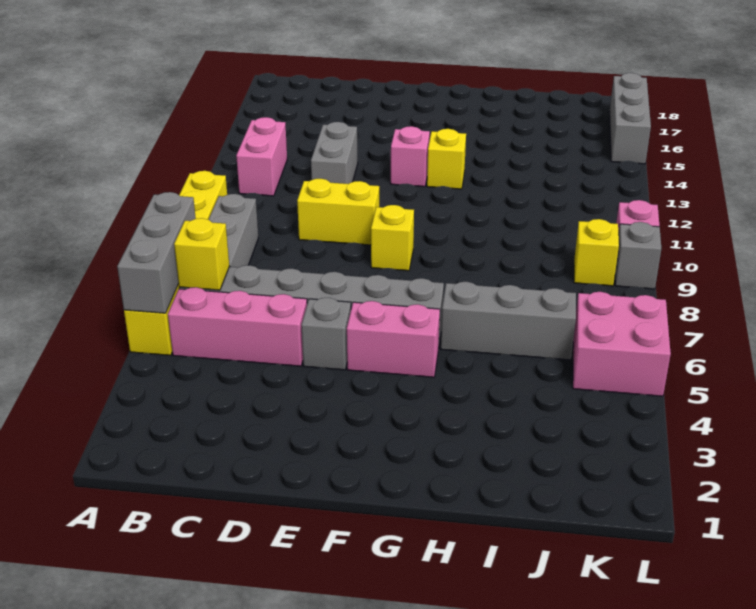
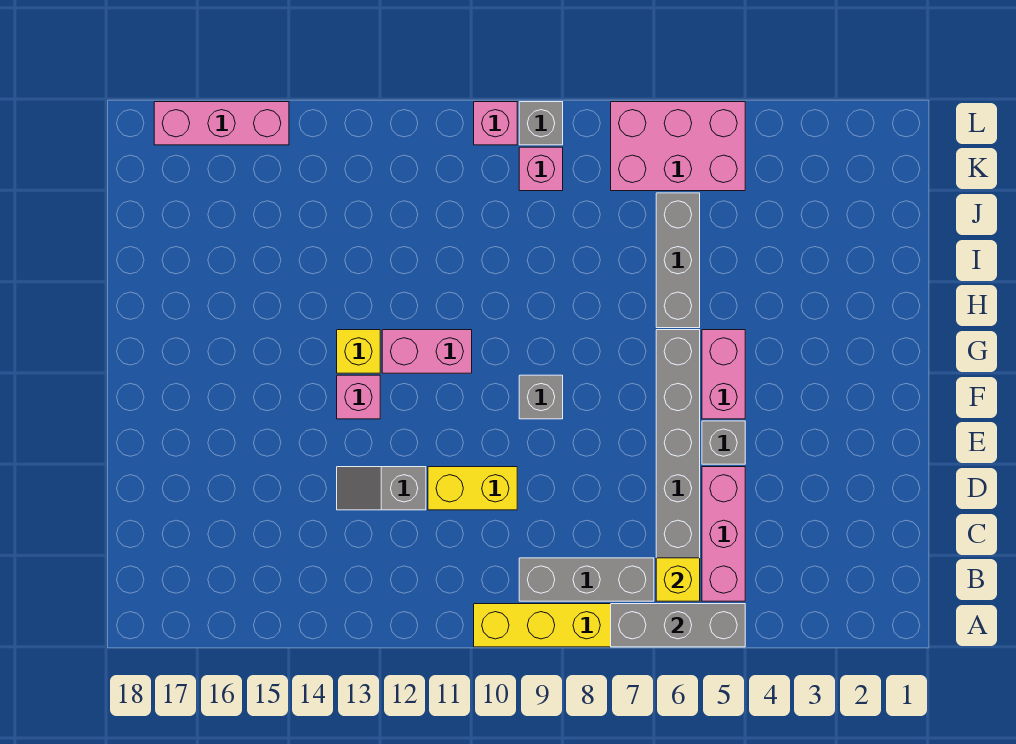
pink 1x2 brick [236,117,287,196] -> pink 1x2 brick moved to [382,330,472,373]
yellow 1x2 brick [297,179,379,245] -> yellow 1x2 brick turned to [428,467,517,510]
grey 1x2 brick [311,122,358,184] -> grey 1x2 slope [337,467,426,510]
yellow 1x1 brick [371,205,414,271] -> grey 1x1 brick [519,375,563,419]
pink 2x2 brick [573,292,671,396] -> pink 2x3 brick [611,102,745,191]
yellow 1x1 brick [574,219,619,286] -> pink 1x1 brick [519,147,563,191]
grey 1x3 brick [609,73,651,164] -> pink 1x3 brick [154,102,289,145]

